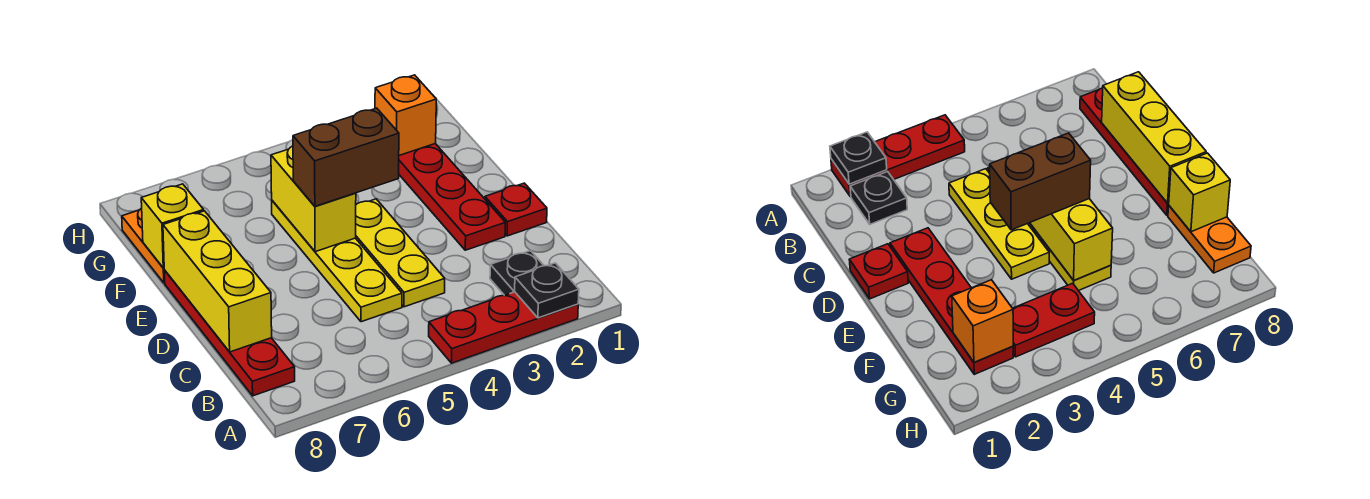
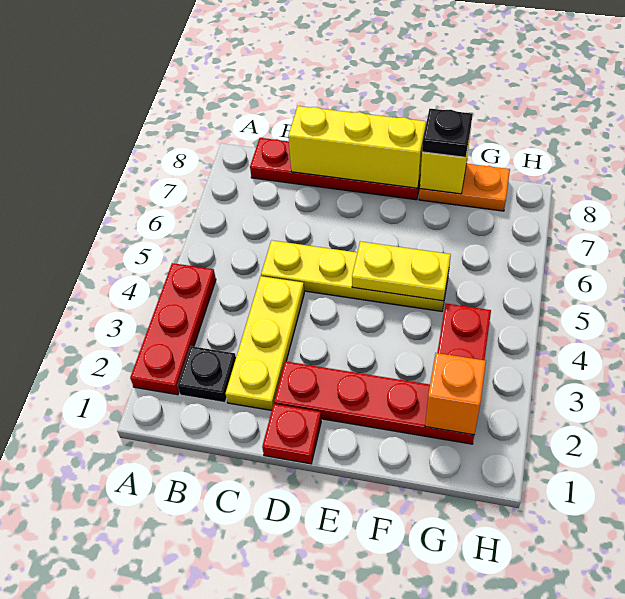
black 1x1 plate [515,263,579,318] -> black 1x1 plate moved to [422,109,473,157]
yellow 1x3 plate [356,199,445,307] -> yellow 1x3 plate turned to [226,276,304,410]
brown 1x2 brick [293,108,399,206] -> none
yellow 1x2 brick [271,146,356,252] -> yellow 1x2 plate [352,242,451,301]

